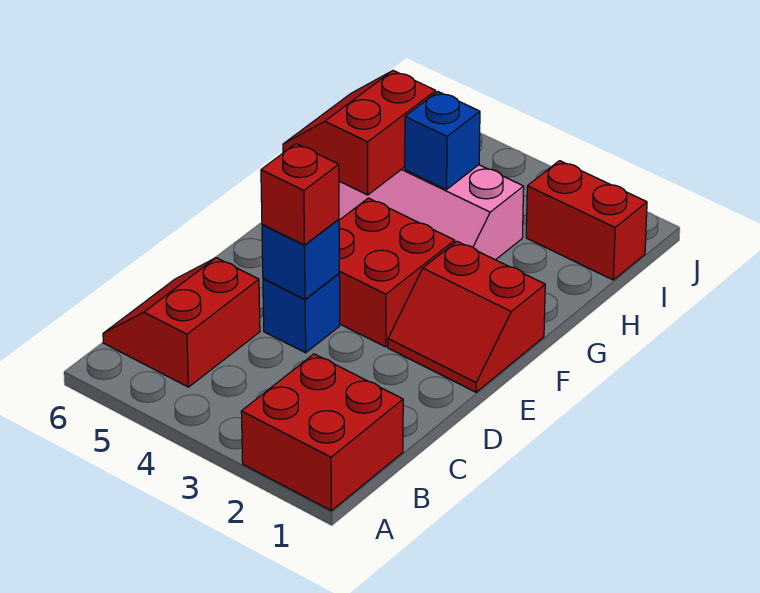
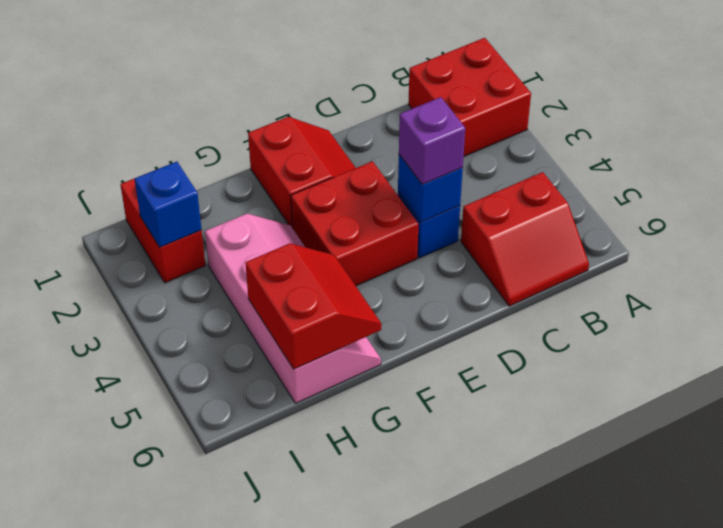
red 1x1 brick [261,144,339,245] -> purple 1x1 brick [399,97,465,185]
red 2x2 slope [283,71,436,195] -> red 2x2 slope turned to [245,243,381,369]
blue 1x1 brick [405,92,480,189] -> blue 1x1 brick moved to [134,162,202,247]

